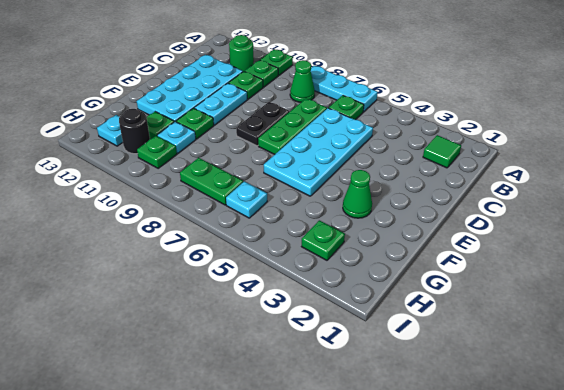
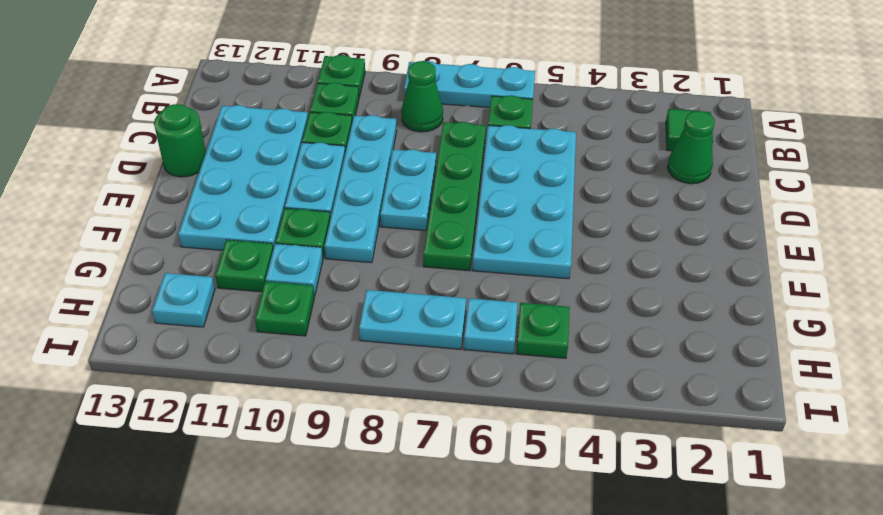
green 1x1 round brick [229,35,254,72] -> green 1x1 round brick moved to [154,104,206,177]
green 1x3 plate [258,99,327,154] -> green 1x4 plate [423,122,486,271]
none -> cyan 1x4 plate [324,115,397,263]
black 1x2 plate [236,102,289,146] -> cyan 1x2 plate [380,150,436,231]
green 1x1 cone [343,170,372,218] -> green 1x1 cone moved to [667,111,715,184]
green 1x1 plate [302,220,345,260] -> green 1x1 plate moved to [516,303,570,358]
green 1x2 plate [180,158,243,205] -> cyan 1x2 plate [359,290,466,349]
black 1x1 round brick [119,109,150,154] -> none

